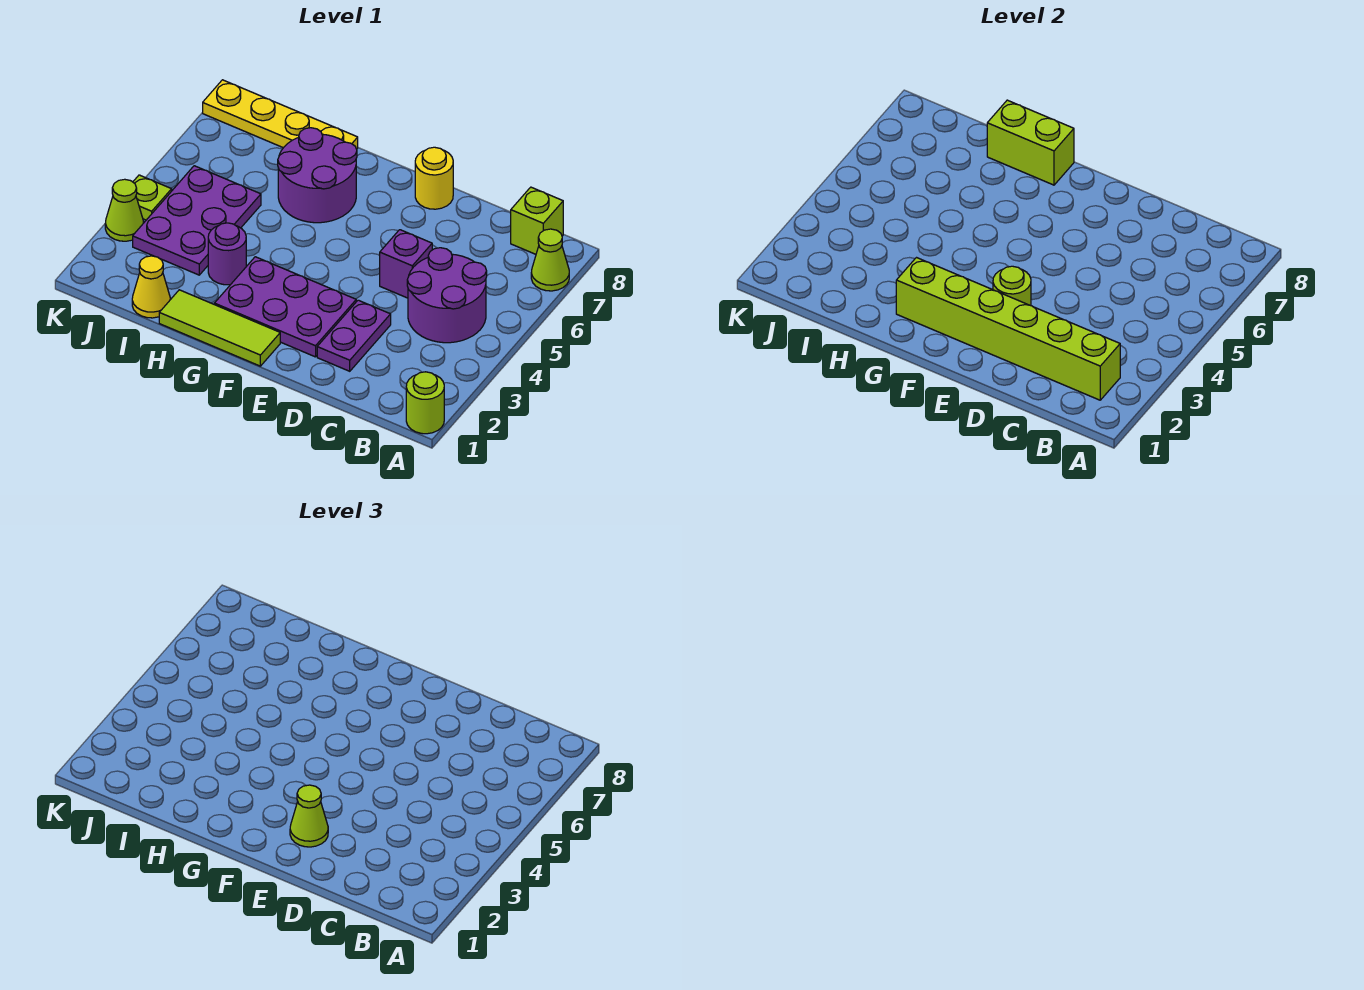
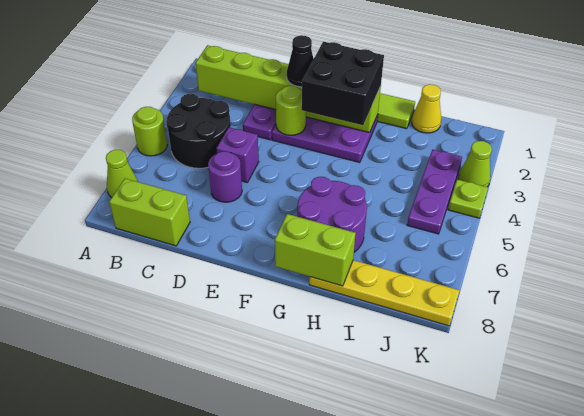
lime 1x1 round brick [406,372,444,434] -> lime 1x1 round brick moved to [132,107,167,156]
purple 2x2 round brick [407,248,487,343] -> black 2x2 round brick [166,94,231,168]
lime 1x1 brick [511,187,563,254] -> lime 1x2 brick [109,178,190,246]
lime 1x1 cone [290,785,328,847] -> black 1x1 cone [287,35,314,87]
yellow 1x1 round brick [415,147,453,209] -> none
none -> black 2x2 brick [302,42,384,125]
purple 1x1 round brick [208,223,246,285] -> purple 1x1 round brick moved to [208,151,242,202]
purple 2x3 plate [133,166,261,275] -> purple 1x3 plate [407,150,462,234]

